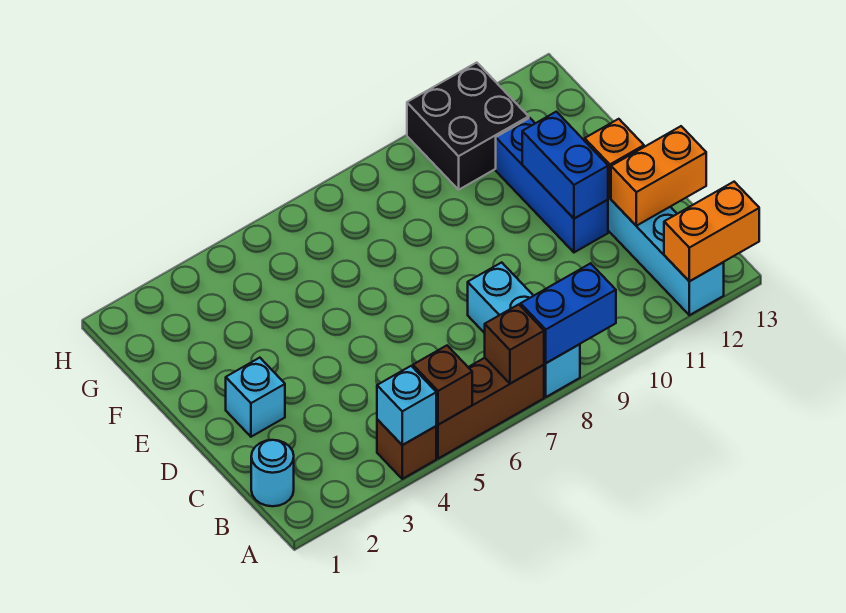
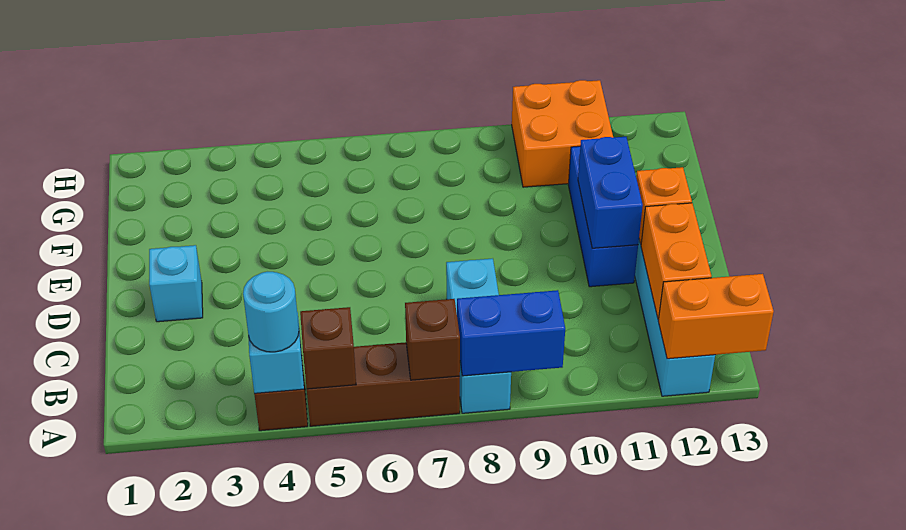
cyan 1x1 round brick [251,440,294,506] -> cyan 1x1 round brick moved to [243,272,299,352]
orange 1x2 brick [611,126,706,226] -> orange 1x2 brick turned to [641,203,712,319]
black 2x2 brick [407,63,529,190] -> orange 2x2 brick [512,80,613,187]

